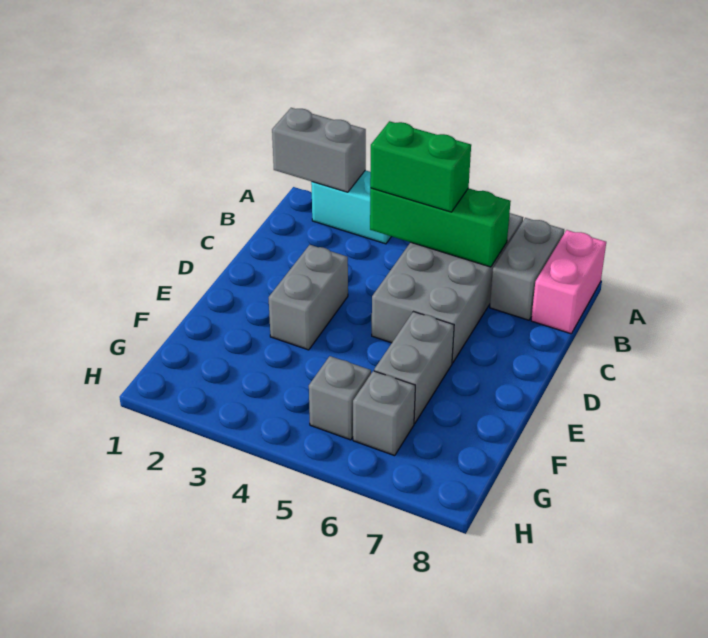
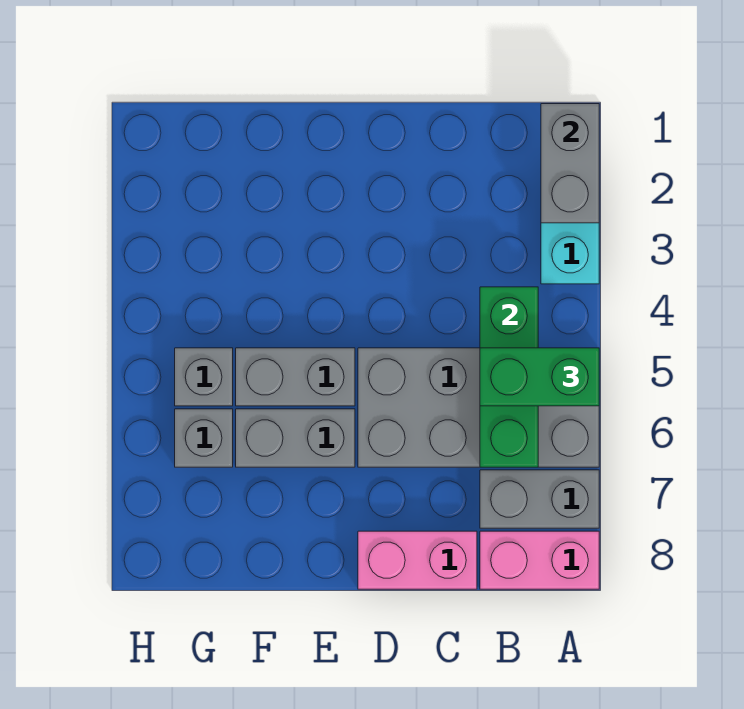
green 1x2 brick [370,121,471,212] -> green 1x2 brick turned to [480,348,599,406]
none -> pink 1x2 brick [358,531,477,589]
grey 1x2 brick [269,245,348,350] -> grey 1x2 brick moved to [236,348,355,406]

